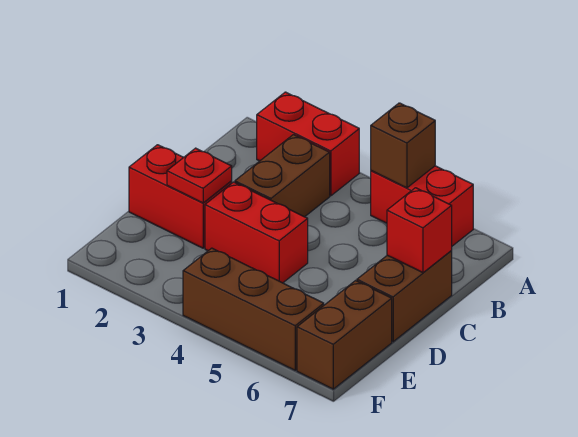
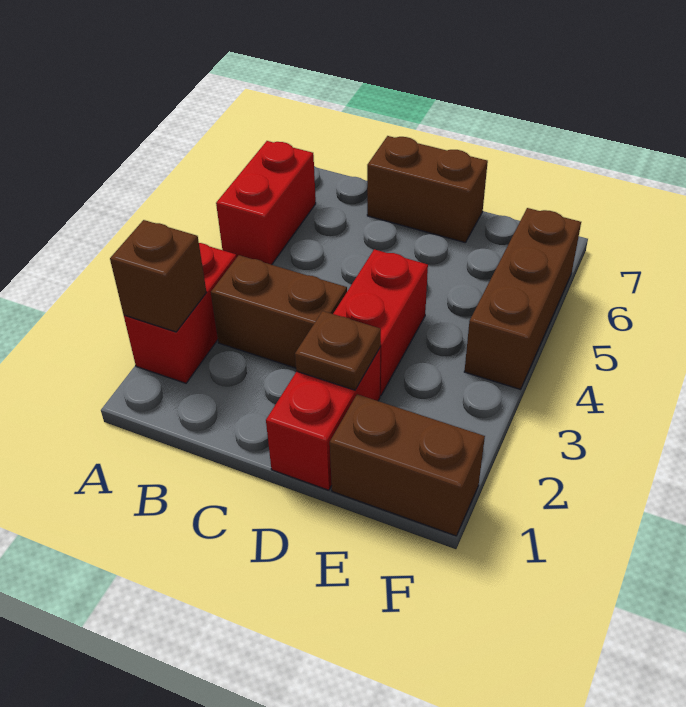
brown 1x1 brick [371,103,435,188] -> brown 1x1 brick moved to [110,220,207,332]
red 1x1 brick [387,188,452,273] -> none
red 1x1 plate [167,148,232,203] -> brown 1x1 plate [295,311,381,390]
brown 1x2 brick [297,281,392,389] -> brown 1x2 brick moved to [330,394,485,536]

